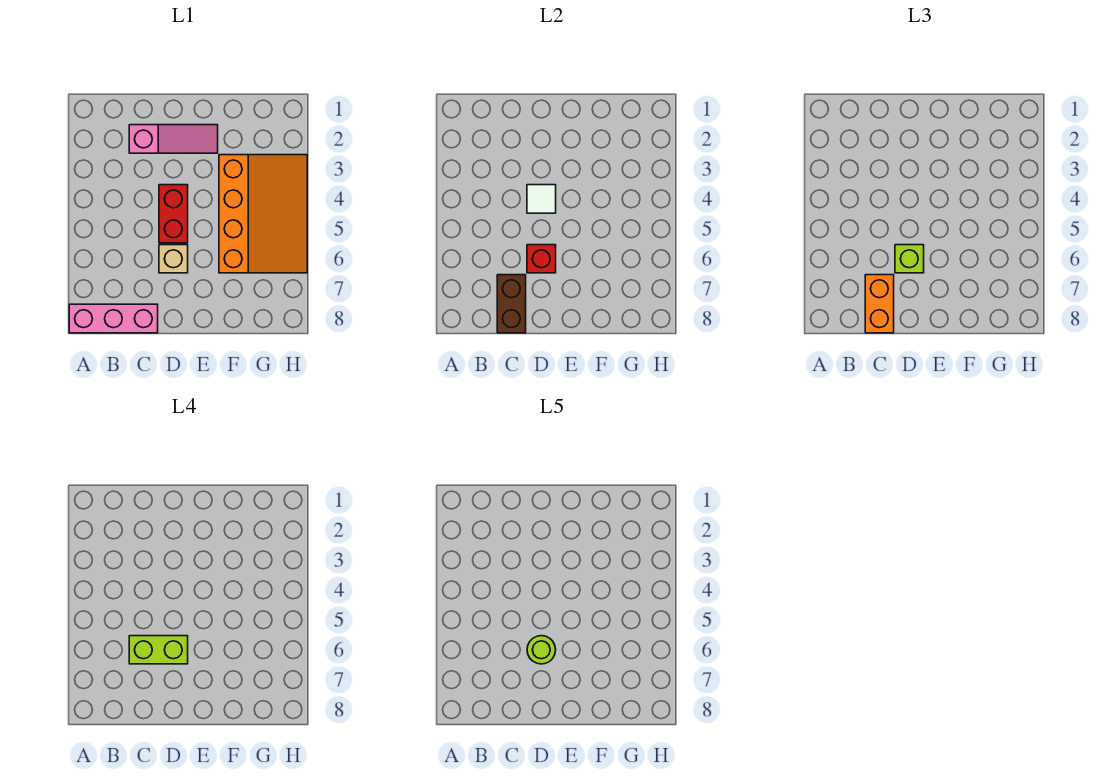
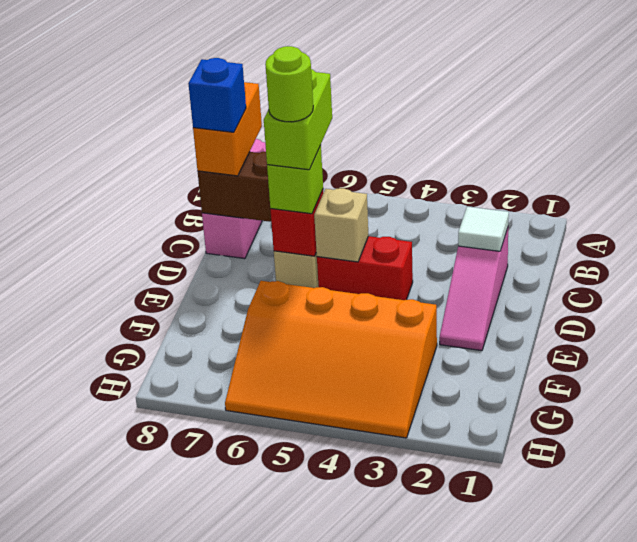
orange 1x2 brick [865,275,894,333] -> orange 1x2 brick turned to [193,82,262,176]
none -> blue 1x1 brick [188,58,246,132]
white 1x1 tile [527,185,556,213] -> white 1x1 tile moved to [458,206,509,251]
none -> tan 1x1 brick [314,188,368,262]

